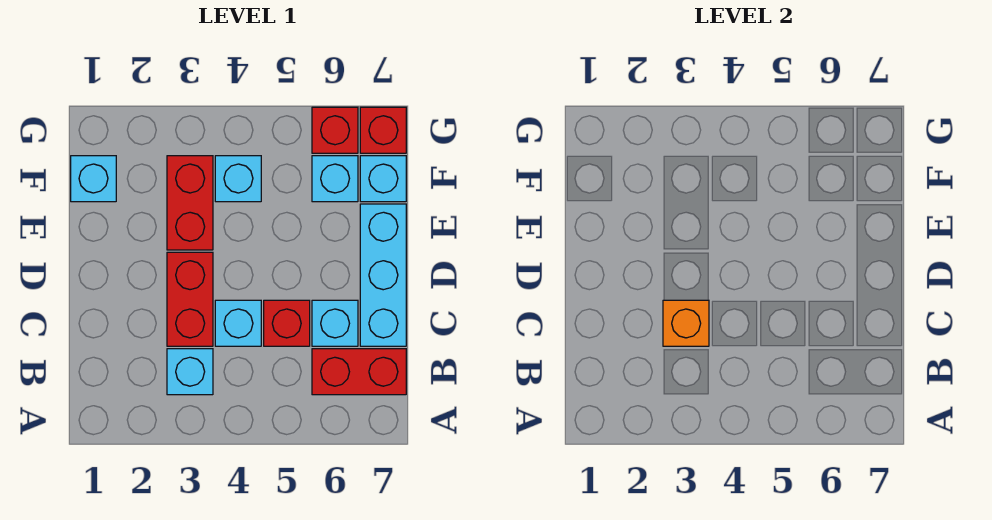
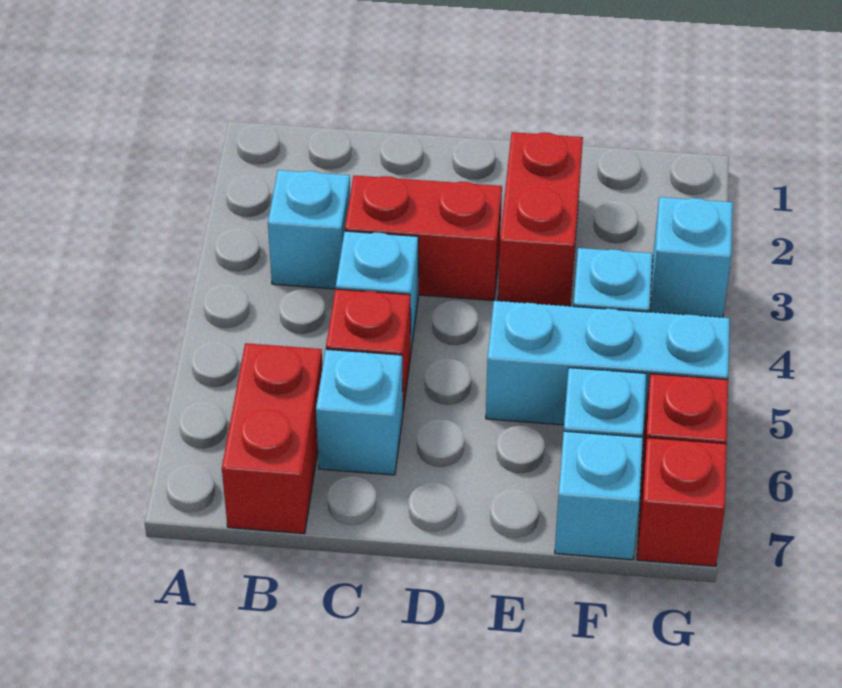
orange 1x1 brick [663,300,709,346] -> none
cyan 1x3 brick [360,204,406,346] -> cyan 1x3 brick moved to [486,301,730,431]
red 1x2 brick [167,156,213,250] -> red 1x2 brick turned to [498,132,583,306]
cyan 1x1 brick [71,156,116,202] -> cyan 1x1 brick moved to [650,197,733,317]

